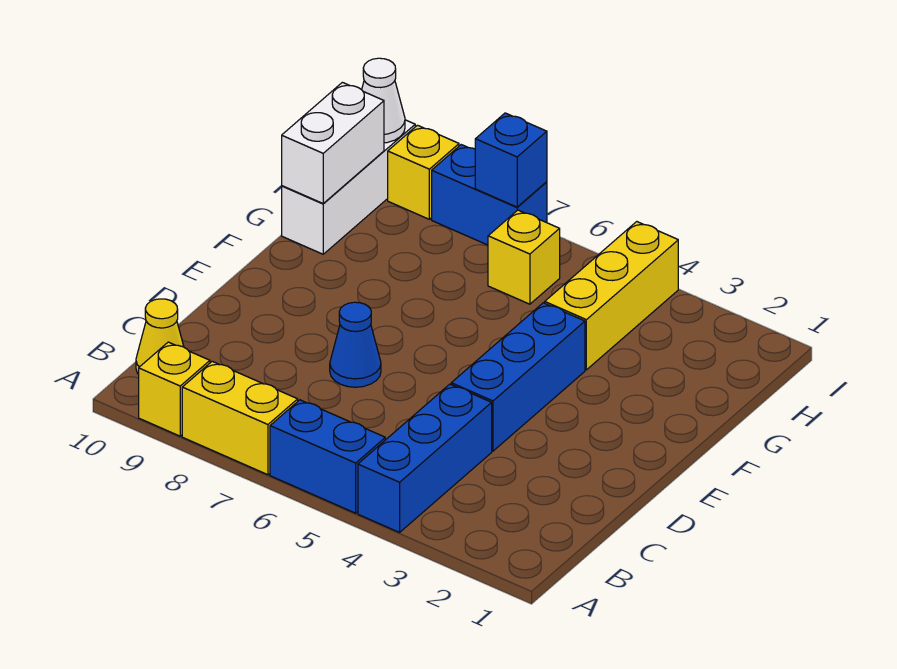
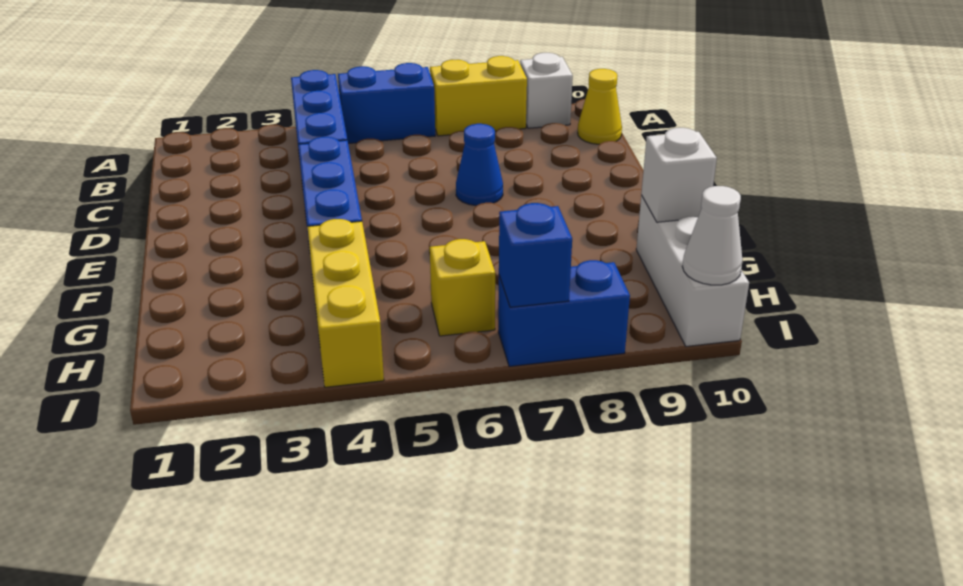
yellow 1x1 brick [139,342,210,436] -> white 1x1 brick [520,53,573,128]
white 1x2 brick [282,82,384,204] -> white 1x1 brick [641,128,717,222]
yellow 1x1 brick [388,125,459,219] -> none

